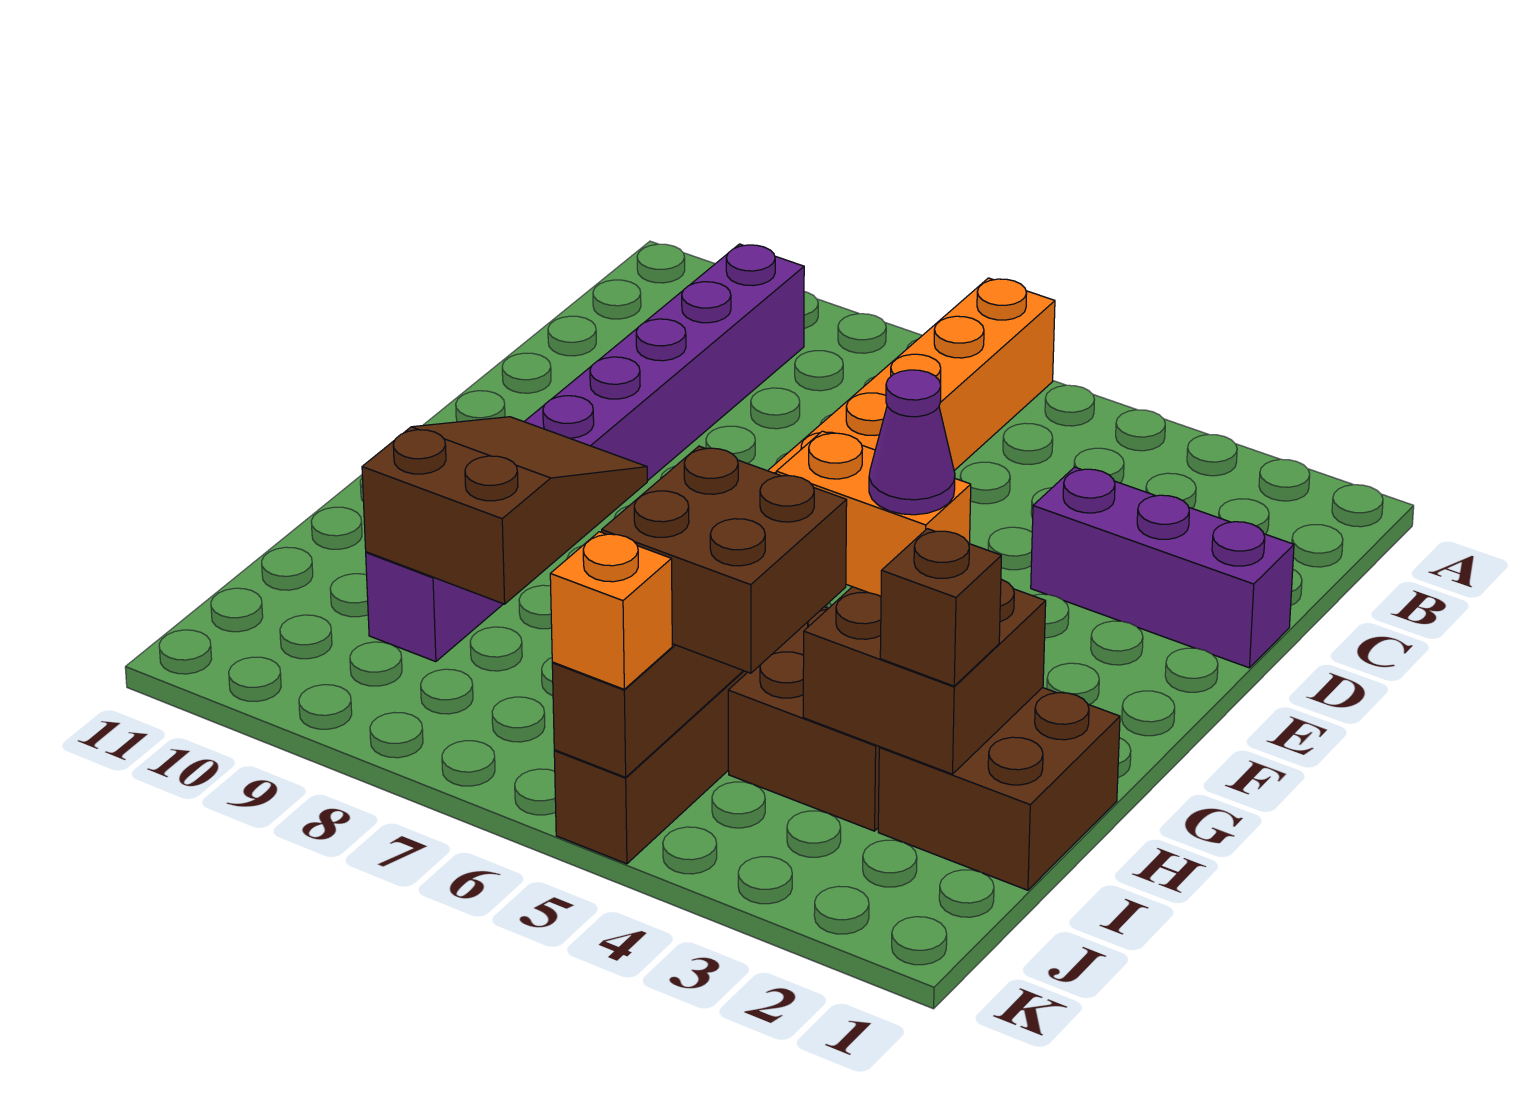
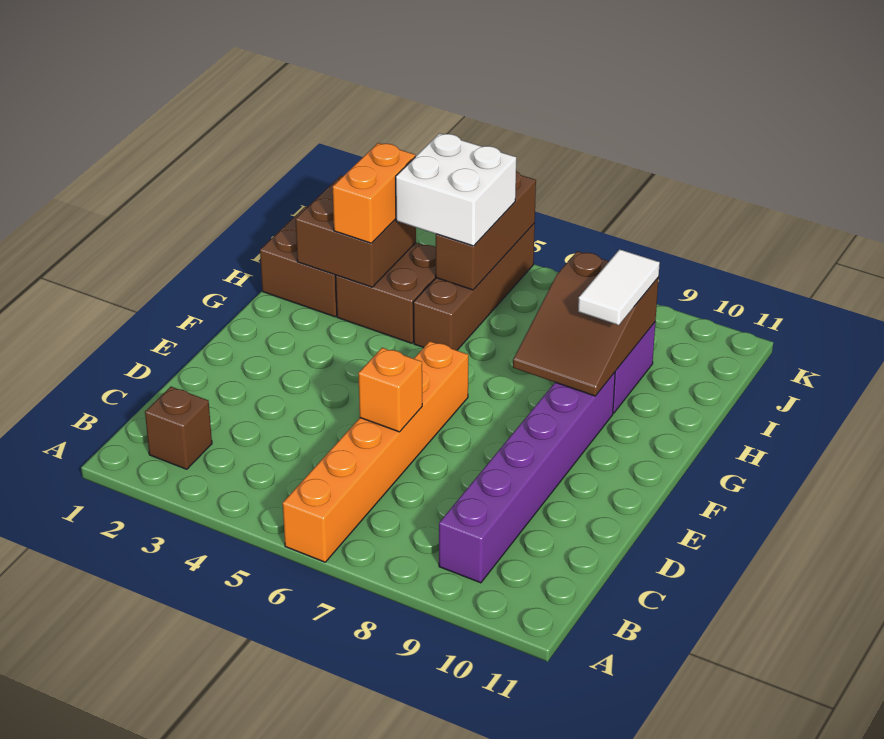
purple 1x3 brick [1031,467,1294,668] -> none
orange 1x2 brick [776,431,971,596] -> orange 1x2 brick turned to [333,143,415,243]
purple 1x1 cone [869,370,955,515] -> none
none -> white 1x2 tile [578,249,660,325]
brown 1x1 brick [880,529,1001,686] -> brown 1x1 brick moved to [145,387,212,469]
brown 2x2 brick [602,446,847,673] -> white 2x2 brick [396,133,516,246]
orange 1x1 brick [550,532,672,689] -> orange 1x1 brick moved to [358,348,422,432]

